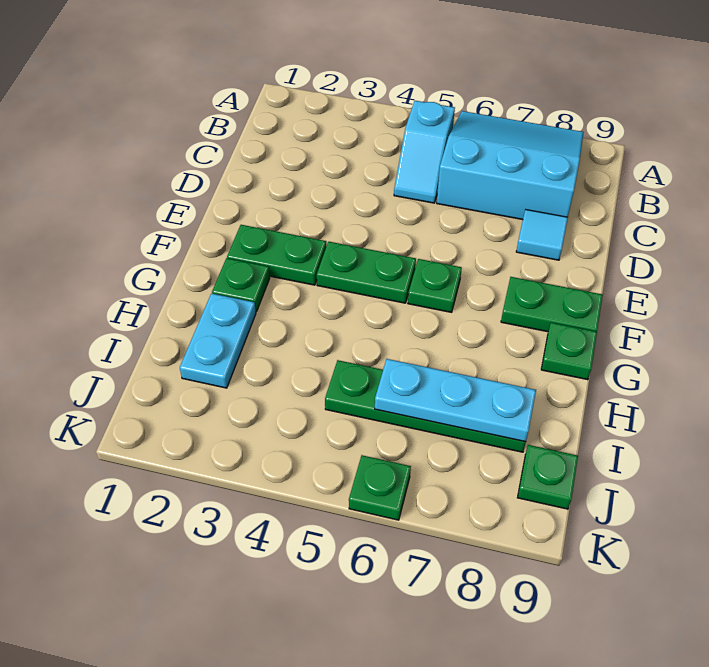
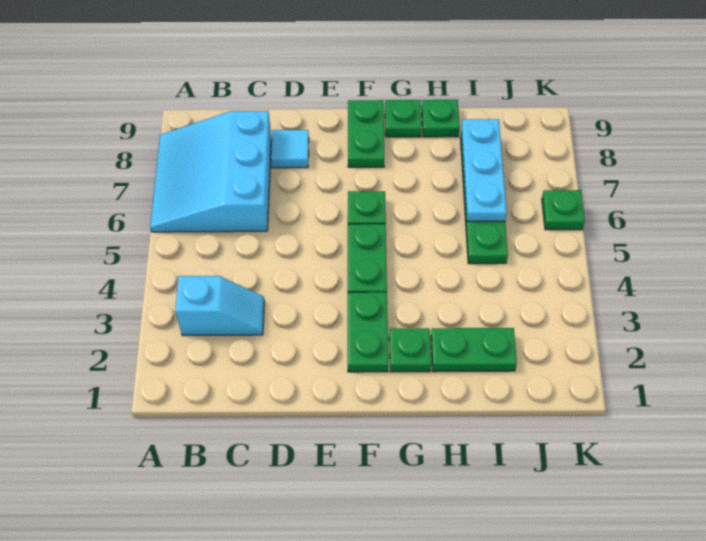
cyan 1x2 slope [394,101,455,203] -> cyan 1x2 slope moved to [175,276,264,336]
cyan 1x2 plate [180,293,256,388] -> green 1x2 plate [431,328,517,372]
green 1x1 plate [517,445,578,509] -> green 1x1 plate moved to [422,100,460,137]

